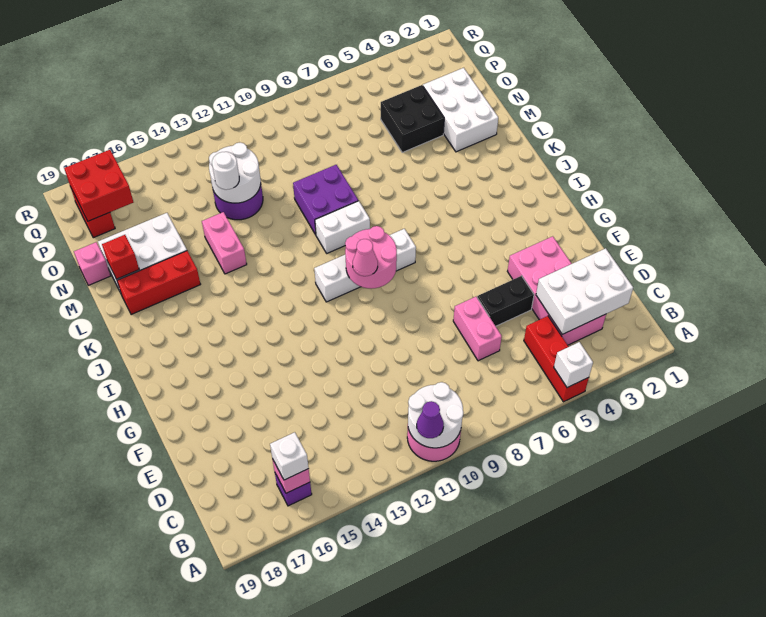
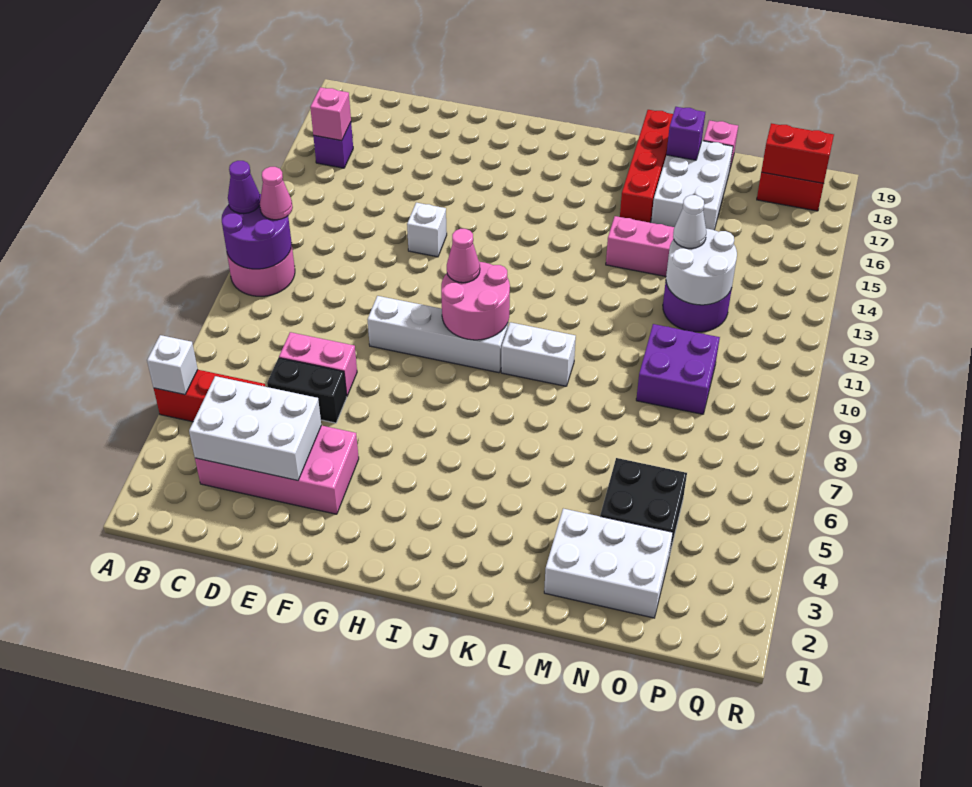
white 2x2 round brick [408,382,463,448] -> purple 2x2 round brick [222,194,292,269]
none -> pink 1x1 cone [260,167,293,220]
white 1x1 brick [270,432,309,480] -> white 1x1 brick moved to [407,203,447,257]
white 2x3 brick [536,248,633,334] -> white 2x3 brick turned to [189,376,321,480]
black 1x2 brick [477,276,534,326] -> black 1x2 brick turned to [267,358,347,423]
white 1x4 brick [314,229,416,302] -> white 1x4 brick turned to [367,296,508,373]
white 1x2 brick [315,201,370,253] -> white 1x2 brick turned to [501,322,576,386]
purple 2x2 brick [293,165,358,235] -> purple 2x2 brick moved to [636,324,720,414]
red 1x3 brick [117,251,201,315] -> red 1x4 brick [620,110,673,222]
red 1x1 brick [102,235,139,279] -> purple 1x1 brick [666,107,705,160]
white 1x1 round brick [212,152,239,190] -> white 1x1 cone [673,195,706,249]
red 2x2 brick [64,150,133,221] -> red 1x2 brick [761,123,834,183]

